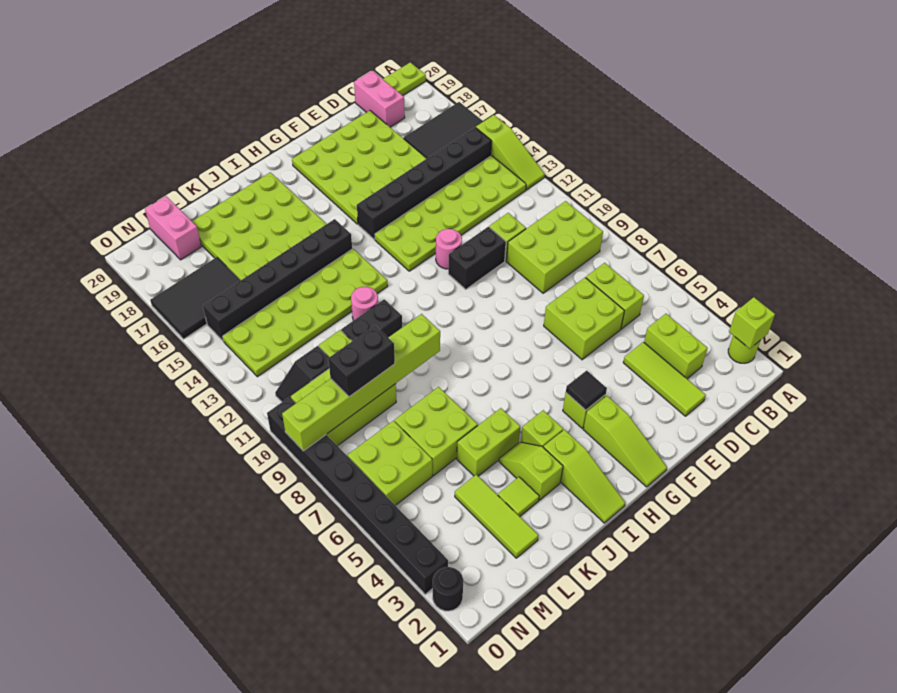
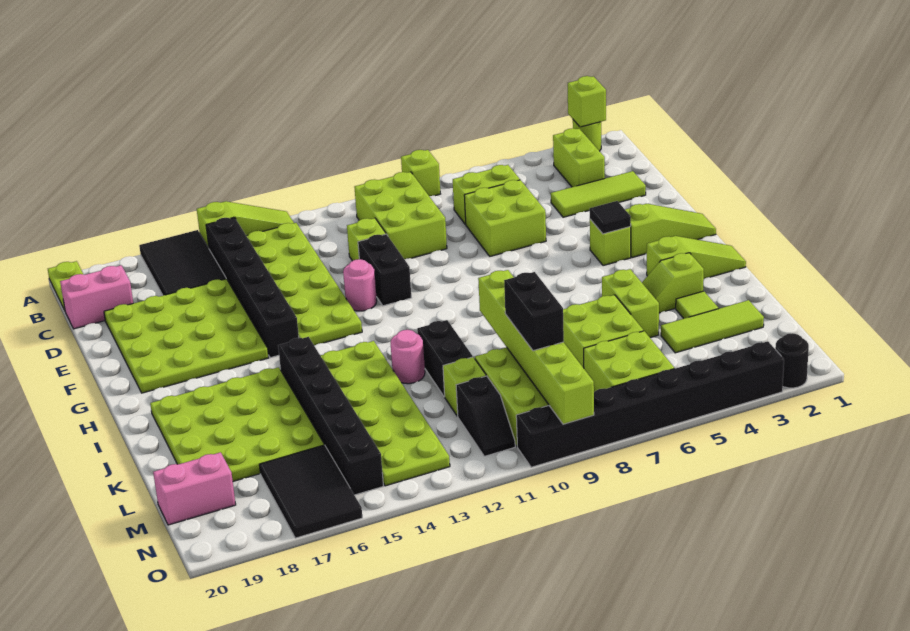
lime 1x2 brick [644,314,707,379] -> lime 1x2 brick turned to [553,128,605,187]
lime 1x1 brick [521,410,563,447] -> lime 1x1 brick moved to [401,150,440,196]

